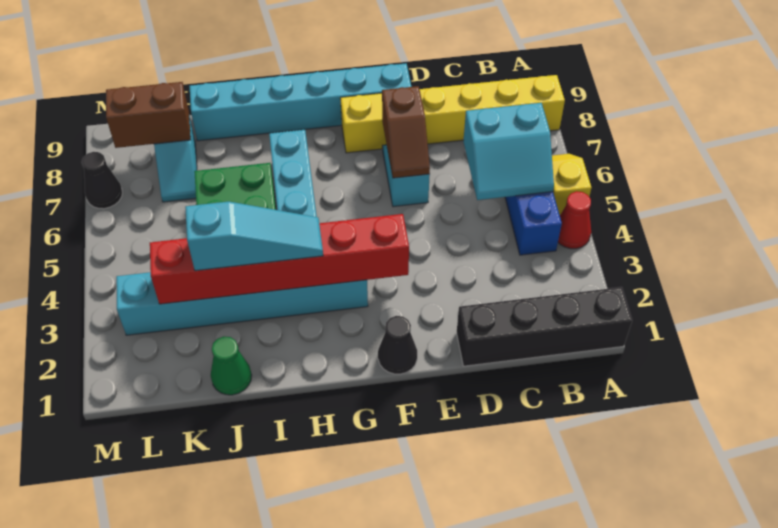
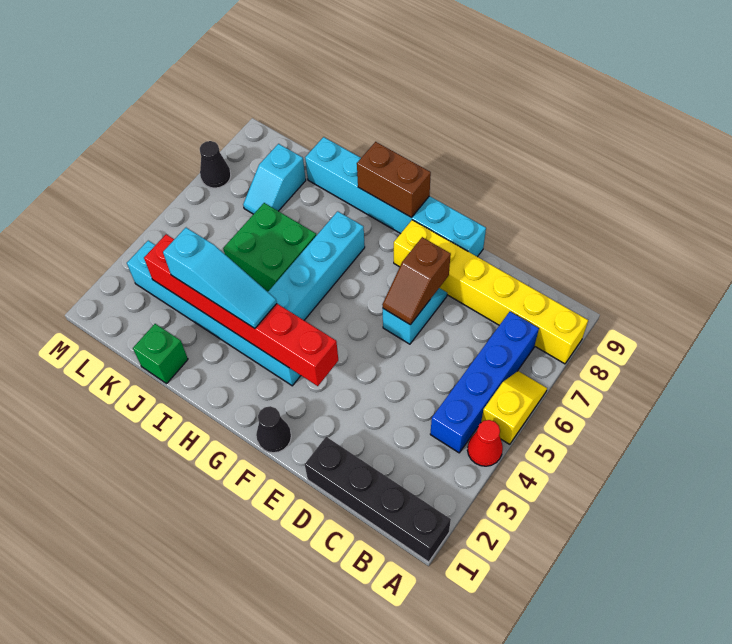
cyan 2x2 slope [463,103,554,200] -> none
green 1x1 cone [211,336,252,395] -> green 1x1 brick [133,324,188,384]
brown 1x2 brick [106,82,191,148] -> brown 1x2 brick moved to [357,142,431,218]

